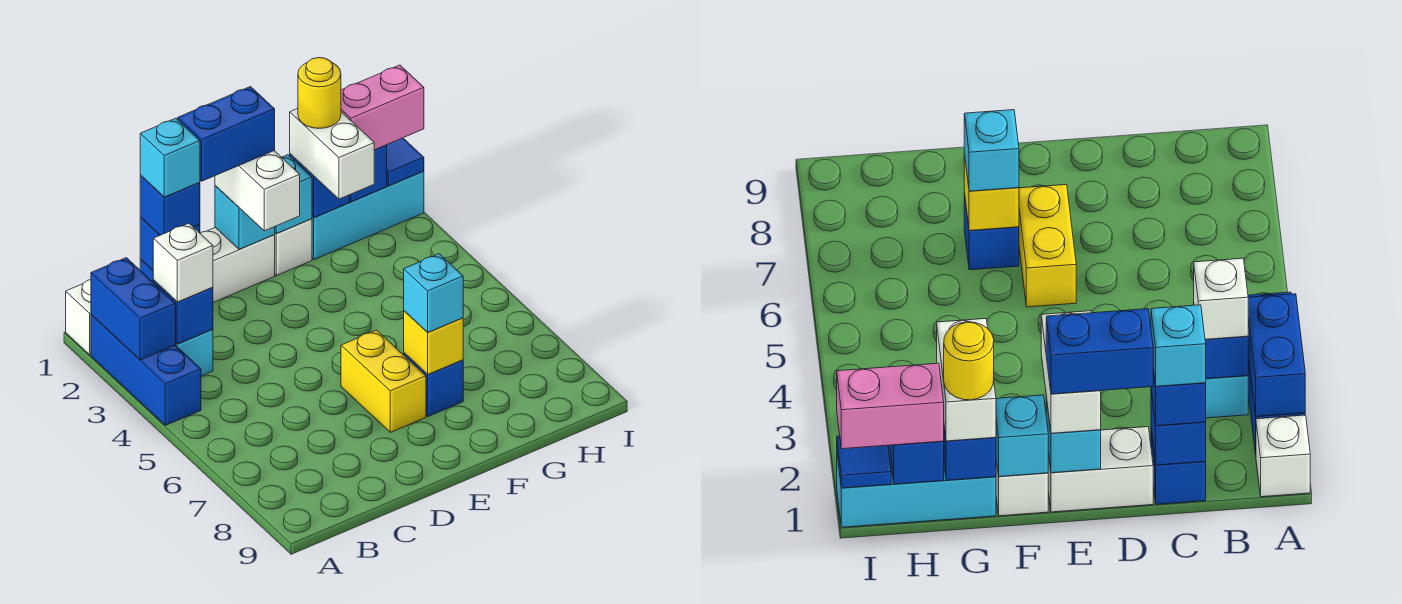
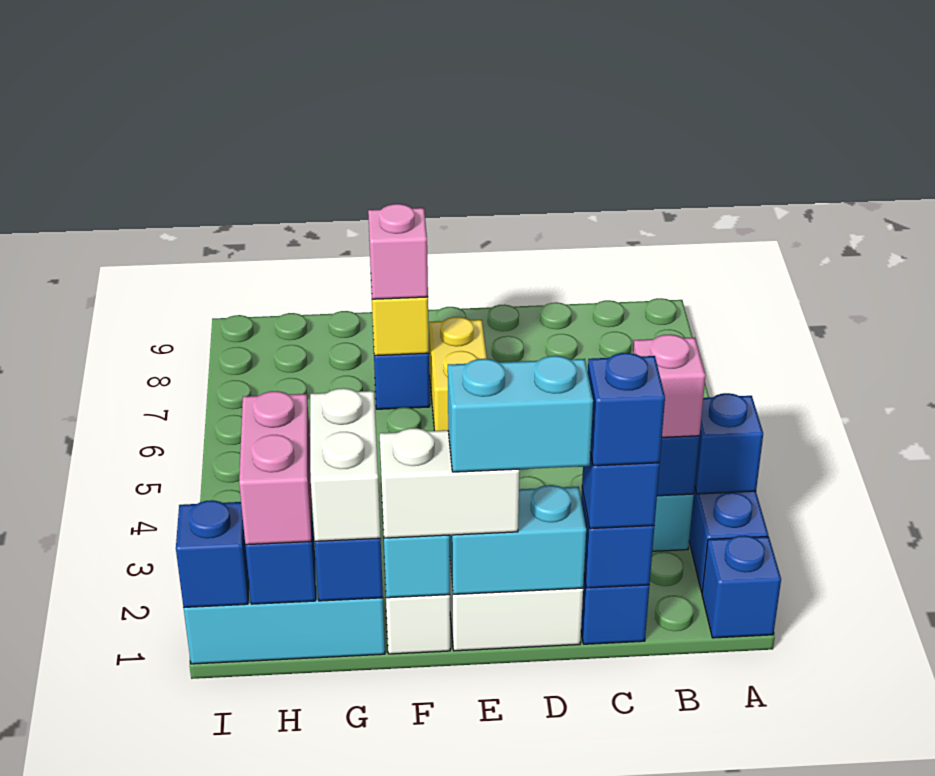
white 1x1 brick [66,280,91,355] -> blue 1x1 brick [702,535,781,638]
blue 1x2 brick [91,258,176,360] -> blue 1x1 brick [695,393,763,494]
white 1x1 brick [153,223,213,302] -> pink 1x1 brick [633,334,706,437]
cyan 1x1 brick [140,118,200,197] -> blue 1x1 brick [588,353,665,466]
blue 1x2 brick [178,87,275,181] -> cyan 1x2 brick [448,356,593,472]
cyan 1x1 brick [215,186,275,250] -> cyan 1x2 brick [449,485,586,594]
white 1x2 brick [215,151,300,231] -> white 1x2 brick turned to [380,428,519,538]
cyan 1x1 brick [404,254,463,332] -> pink 1x1 brick [368,204,428,299]
yellow 1x1 round brick [298,58,341,128] -> none
pink 1x2 brick [341,65,424,150] -> pink 1x2 brick turned to [239,391,311,545]
blue 1x1 tile [387,138,424,186] -> blue 1x1 brick [176,500,249,607]

